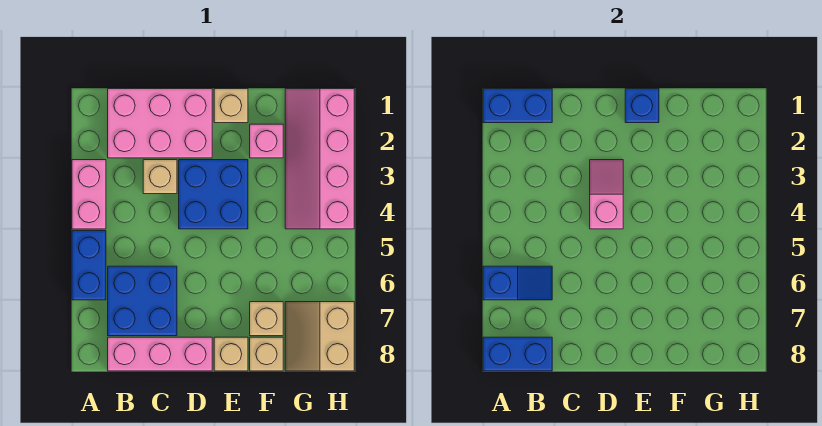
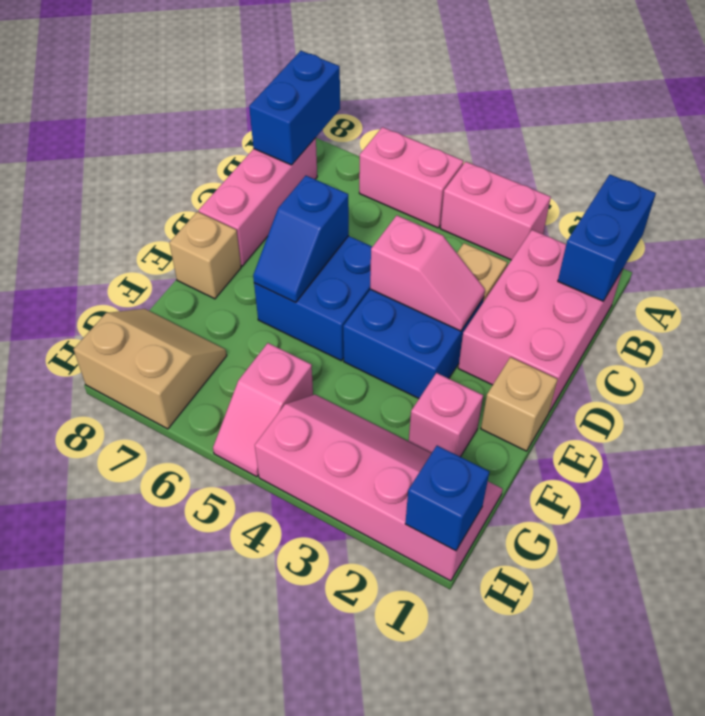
blue 1x2 brick [72,231,106,300] -> pink 1x2 brick [359,127,463,228]
blue 1x2 slope [483,266,552,300] -> blue 1x2 slope moved to [253,176,349,302]
blue 2x2 brick [108,266,177,336] -> blue 2x2 brick moved to [254,236,372,361]
blue 1x1 brick [625,89,659,123] -> blue 1x1 brick moved to [405,446,489,551]
tan 1x1 brick [250,302,283,336] -> none
tan 1x1 brick [250,337,283,371] -> none
none -> pink 1x2 slope [213,343,313,477]

